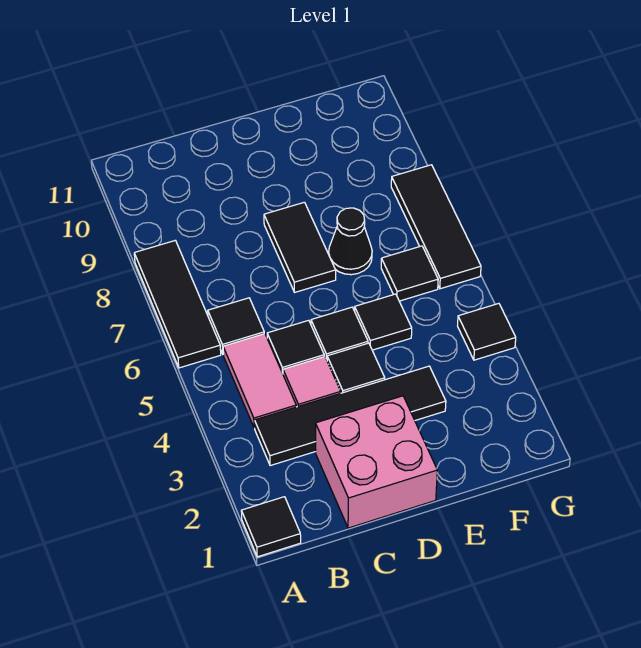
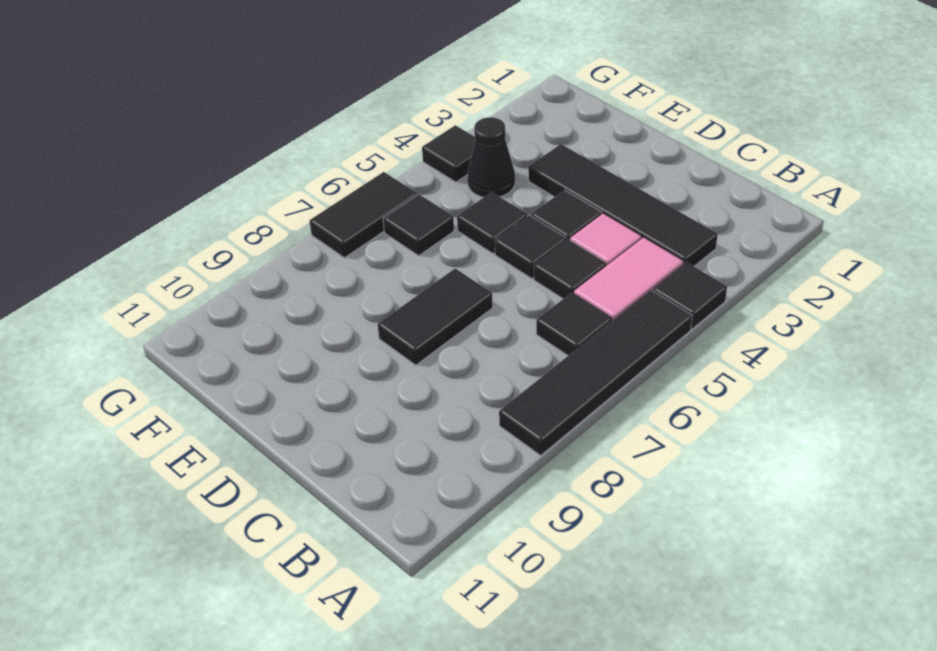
black 1x1 tile [241,497,301,557] -> black 1x1 tile moved to [652,262,727,329]
black 1x3 tile [134,240,221,368] -> black 1x4 tile [499,290,692,455]
pink 2x2 brick [315,396,437,528] -> none
black 1x1 cone [329,208,372,275] -> black 1x1 cone moved to [468,117,515,197]
black 1x3 tile [391,165,481,289] -> black 1x2 tile [309,172,417,258]

